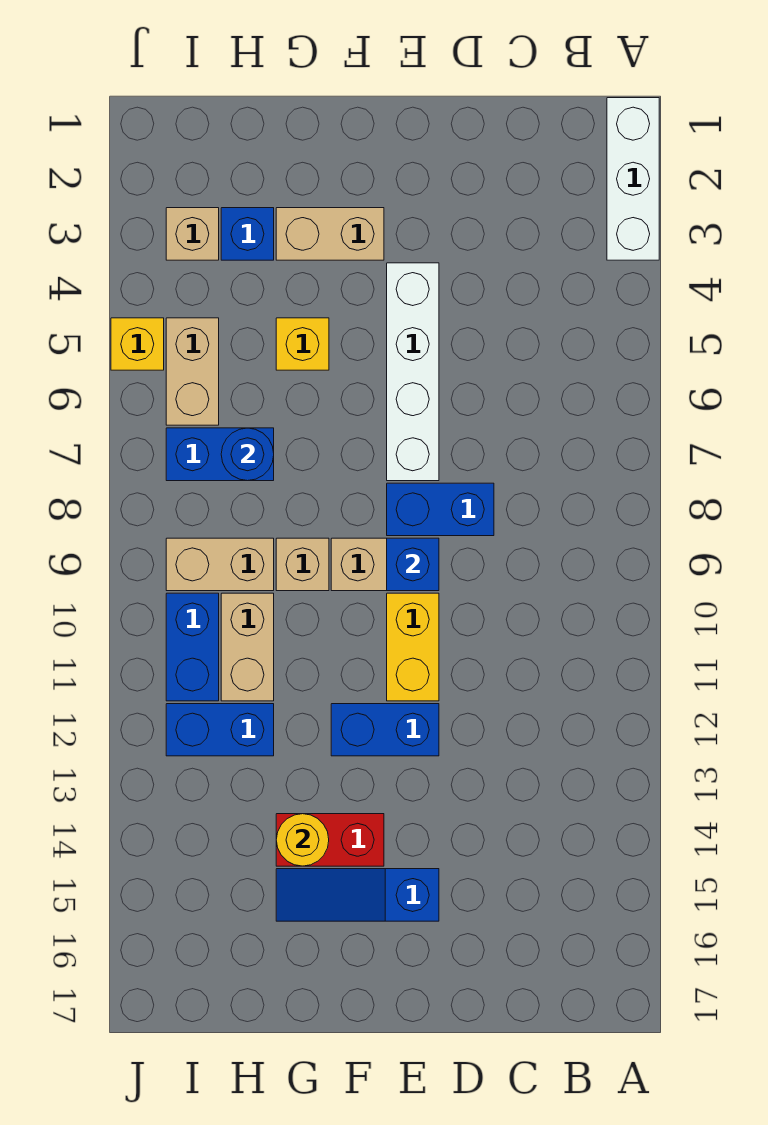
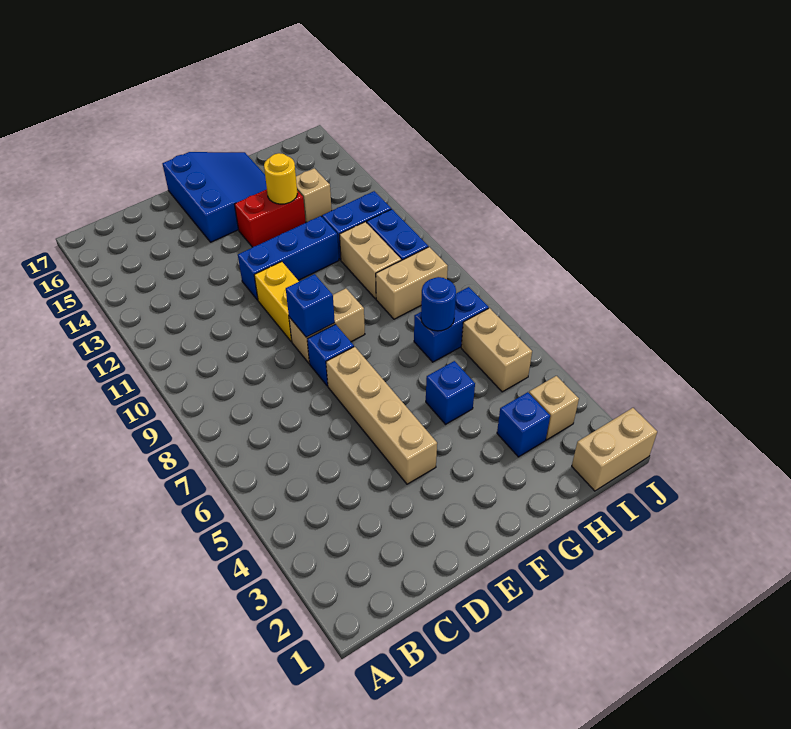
white 1x3 brick [607,98,659,260] -> none
blue 1x2 brick [387,483,494,536] -> blue 1x1 brick [307,324,354,386]
white 1x4 brick [387,263,439,481] -> tan 1x4 brick [326,347,437,484]
blue 1x2 brick [331,704,439,756] -> blue 1x3 brick [238,216,339,300]
blue 1x3 slope [276,869,439,921] -> blue 3x3 slope [162,152,267,242]
tan 1x2 brick [276,208,384,260] -> tan 1x2 brick moved to [572,408,657,491]
yellow 1x1 brick [276,318,329,370] -> blue 1x1 brick [426,361,475,424]
tan 1x1 brick [276,538,329,591] -> tan 1x1 brick moved to [296,168,332,223]
yellow 1x1 brick [111,318,164,370] -> none

